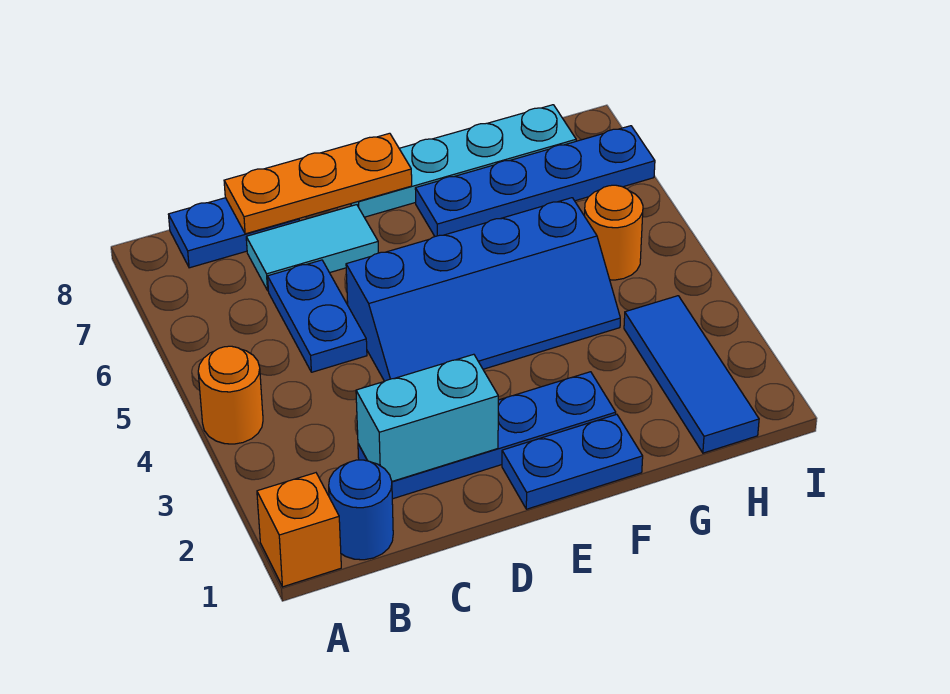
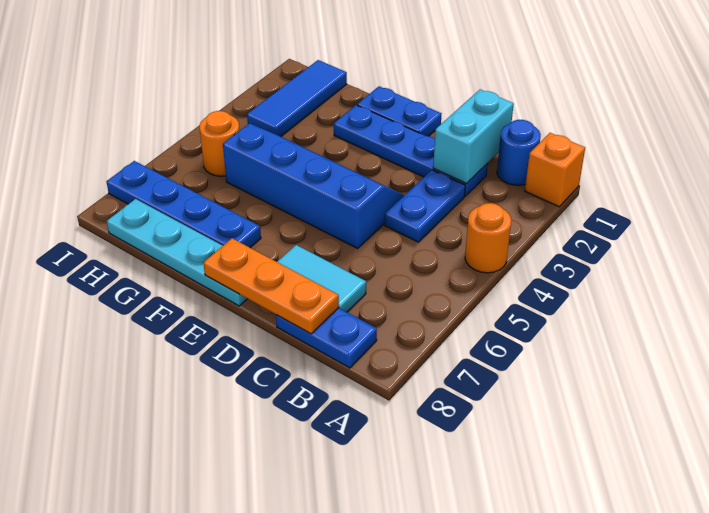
cyan 1x2 brick [356,354,498,481] -> cyan 1x2 brick turned to [433,89,514,183]
blue 1x2 plate [268,260,367,372] -> blue 1x2 plate moved to [385,170,465,242]

